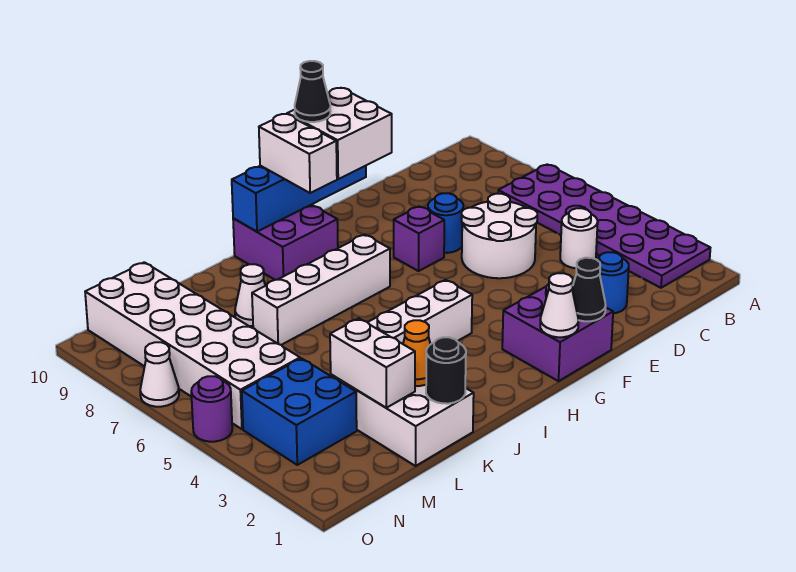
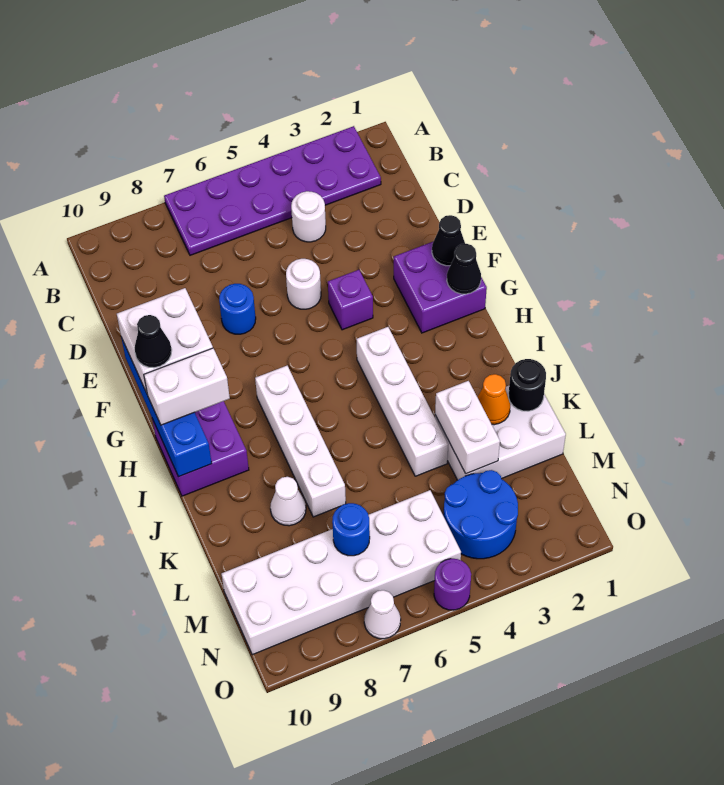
blue 1x1 round brick [596,252,629,313] -> blue 1x1 round brick moved to [332,503,370,556]
white 2x2 round brick [462,194,537,278] -> white 1x1 round brick [286,259,321,309]
purple 1x1 brick [394,206,444,271] -> purple 1x1 brick moved to [328,270,373,330]
white 1x1 cone [540,273,578,337] -> black 1x1 cone [447,244,481,294]
white 1x2 brick [330,318,415,408] -> white 1x2 brick turned to [435,381,500,474]
blue 2x2 brick [242,358,357,465] -> blue 2x2 round brick [443,470,518,559]

